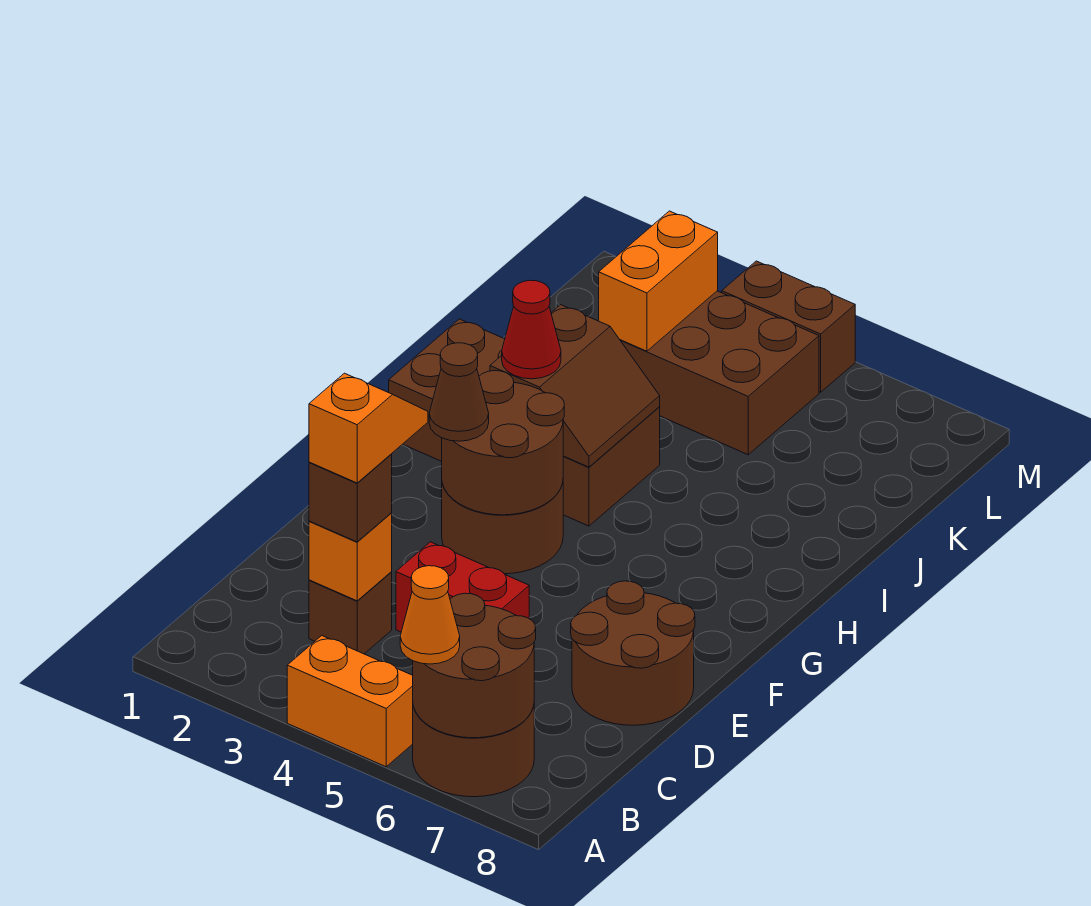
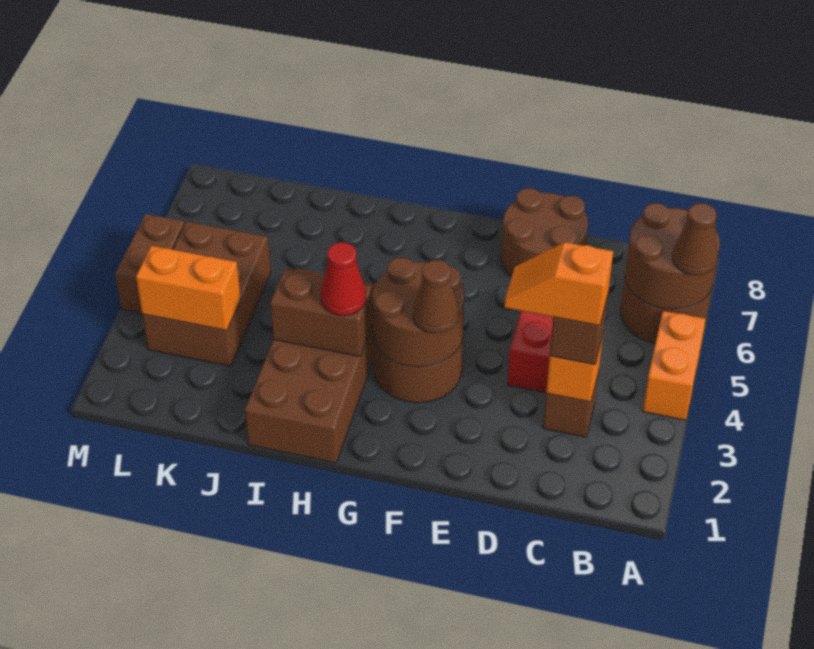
orange 1x1 cone [400,566,460,664] -> brown 1x1 cone [673,203,718,275]

